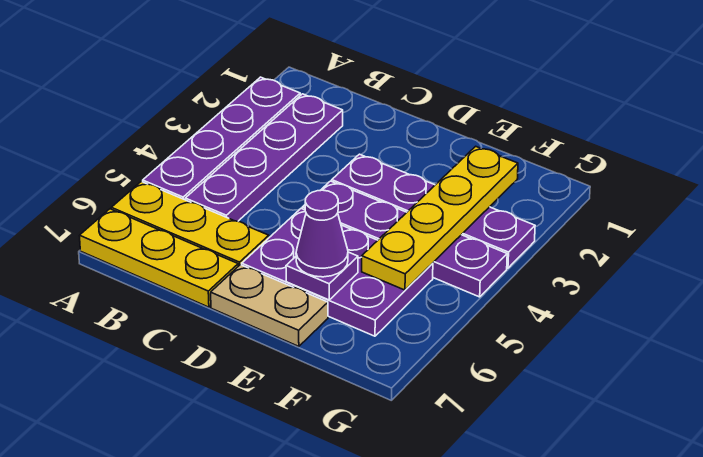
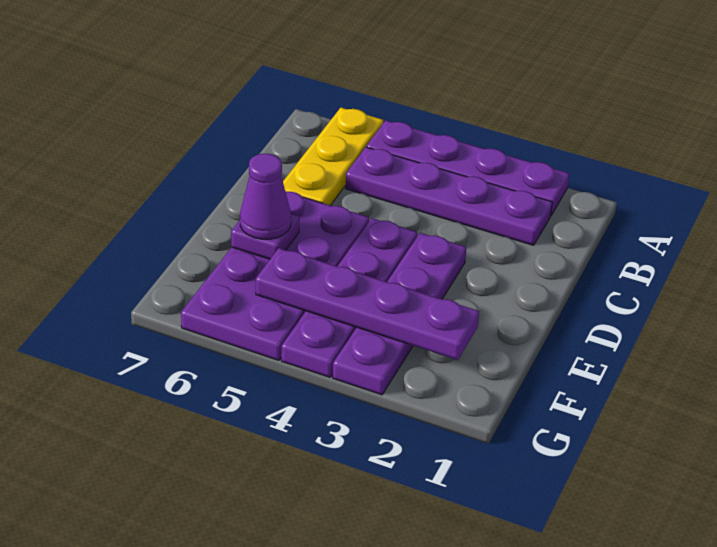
yellow 1x3 plate [79,209,238,307] -> none
purple 2x3 plate [242,209,433,336] -> purple 2x4 plate [181,192,369,361]
tan 1x2 plate [211,265,328,346] -> none
yellow 1x4 plate [362,146,518,290] -> purple 1x4 plate [256,248,479,360]

